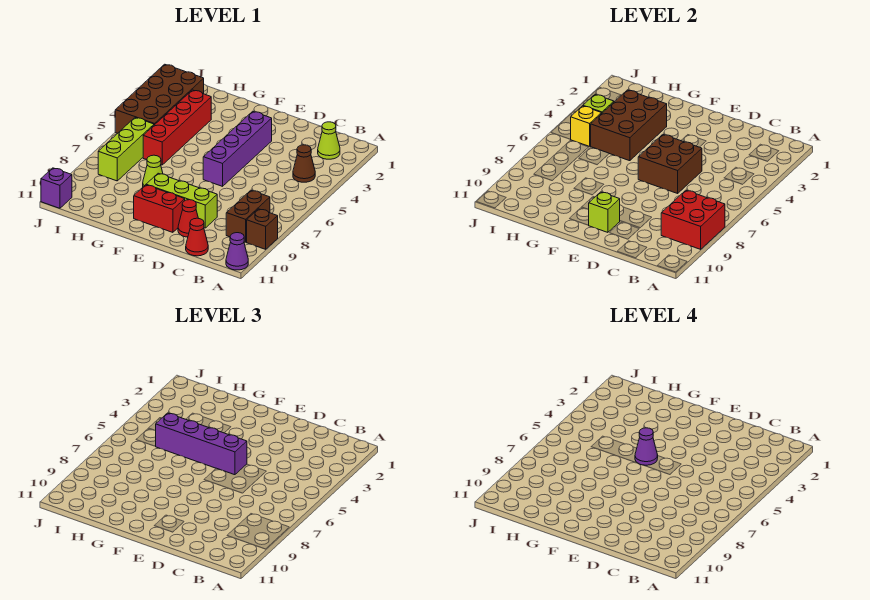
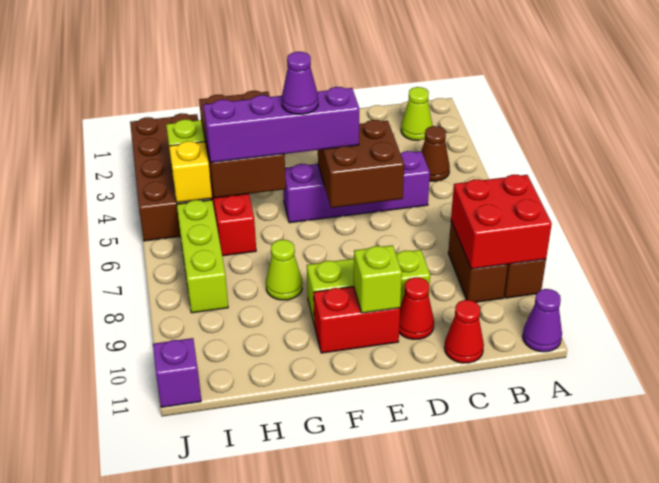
purple 1x4 brick [203,111,272,186] -> purple 1x4 brick turned to [283,151,430,223]

